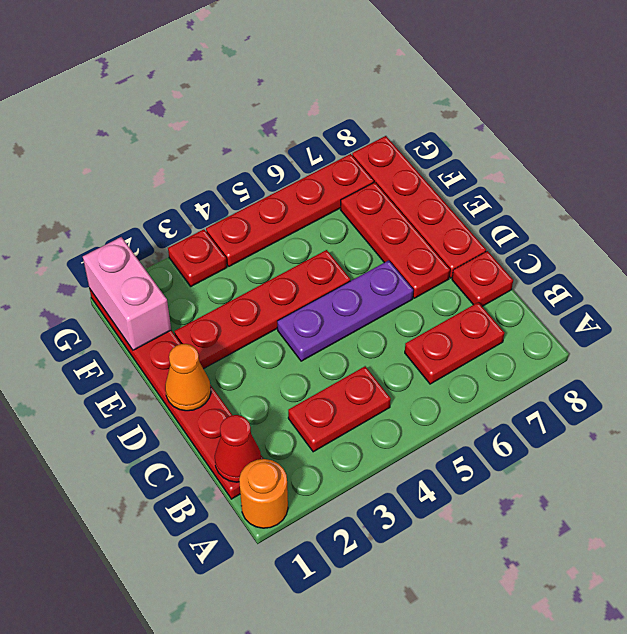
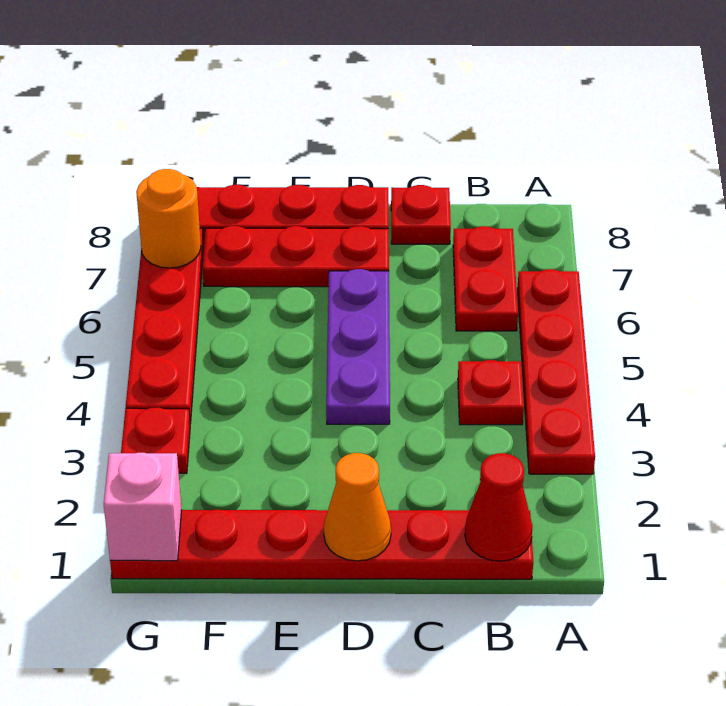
orange 1x1 round brick [239,459,288,528] -> orange 1x1 round brick moved to [136,169,201,268]
red 1x2 plate [288,366,391,452] -> red 1x1 plate [458,360,524,425]
red 1x4 plate [175,250,350,369] -> red 1x4 plate moved to [517,269,595,474]
pink 1x2 brick [83,237,171,350] -> pink 1x1 brick [104,453,182,561]

